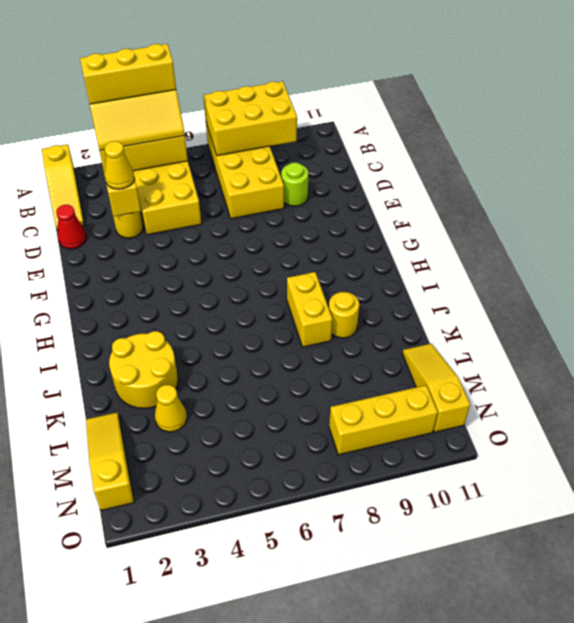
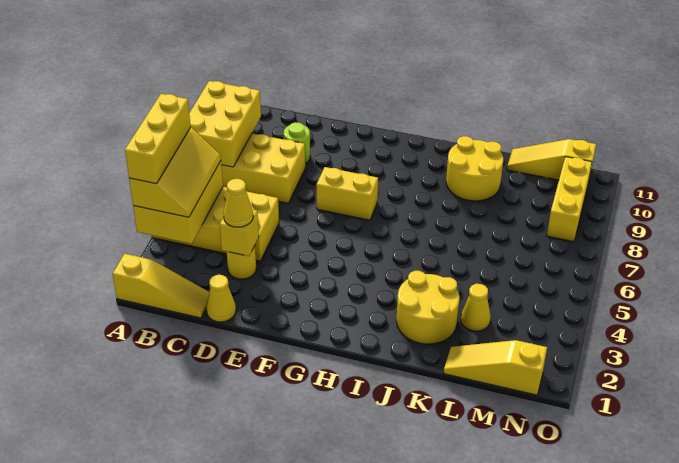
red 1x1 cone [56,205,86,249] -> yellow 1x1 cone [206,275,236,322]
yellow 1x2 brick [287,272,332,347] -> yellow 1x2 brick moved to [316,167,378,220]
yellow 1x1 round brick [329,292,359,338] -> yellow 2x2 round brick [446,136,503,201]

